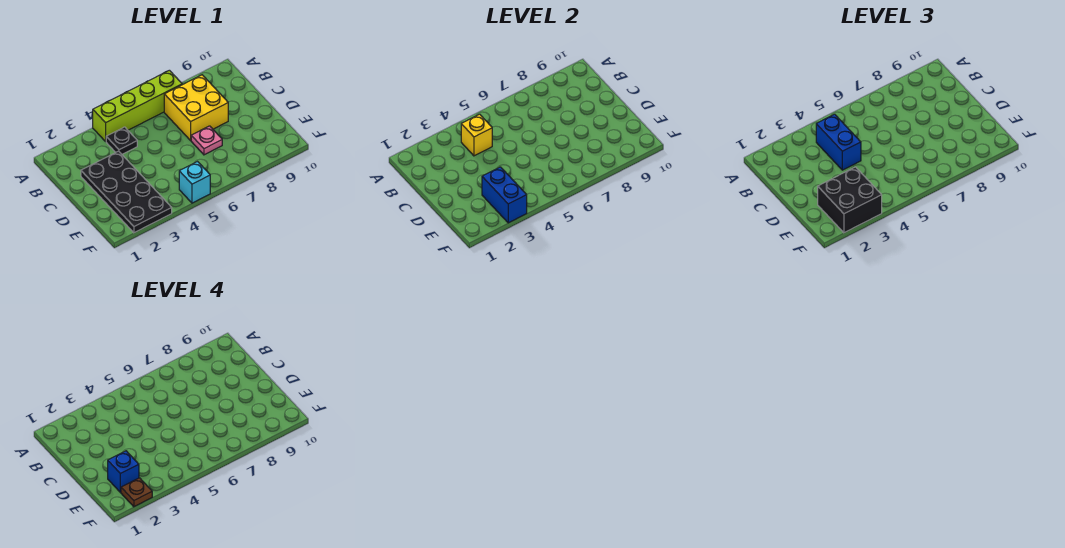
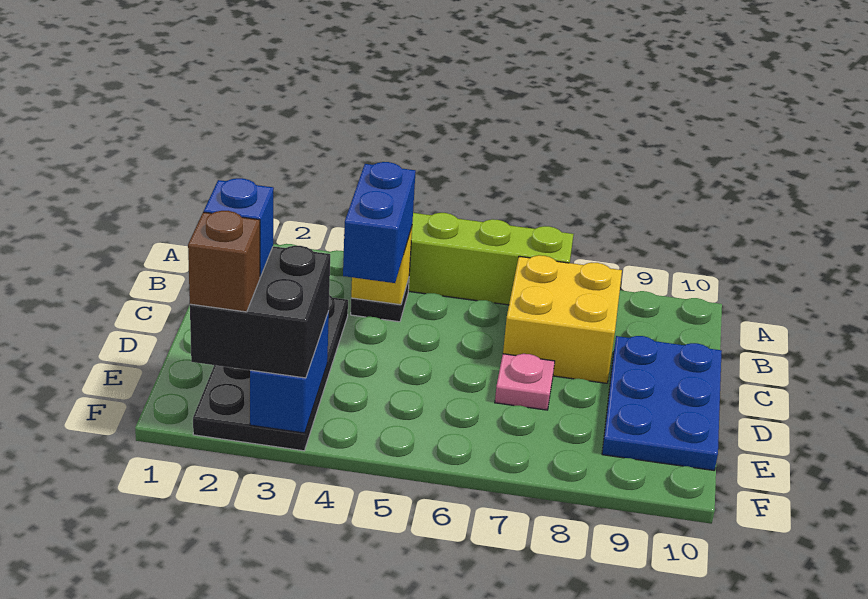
none -> blue 2x3 plate [602,336,722,470]
brown 1x1 plate [121,478,152,507] -> brown 1x1 brick [188,211,260,312]
cyan 1x1 brick [179,162,210,203] -> none

